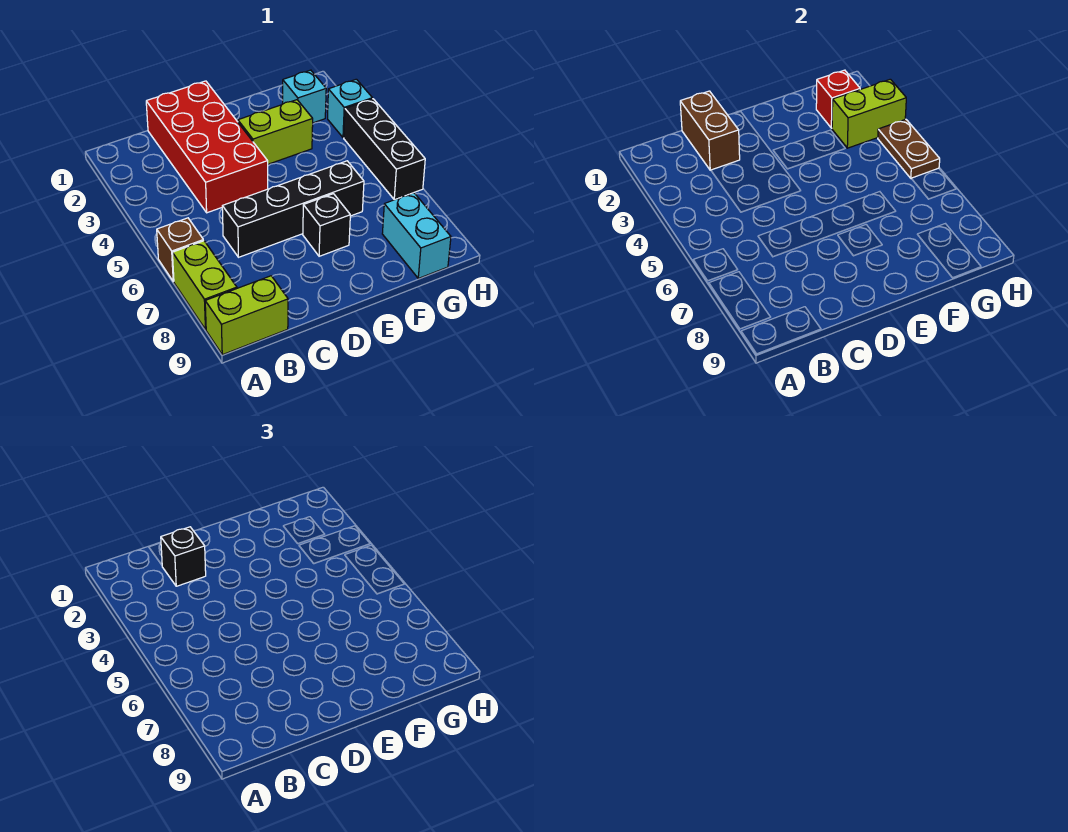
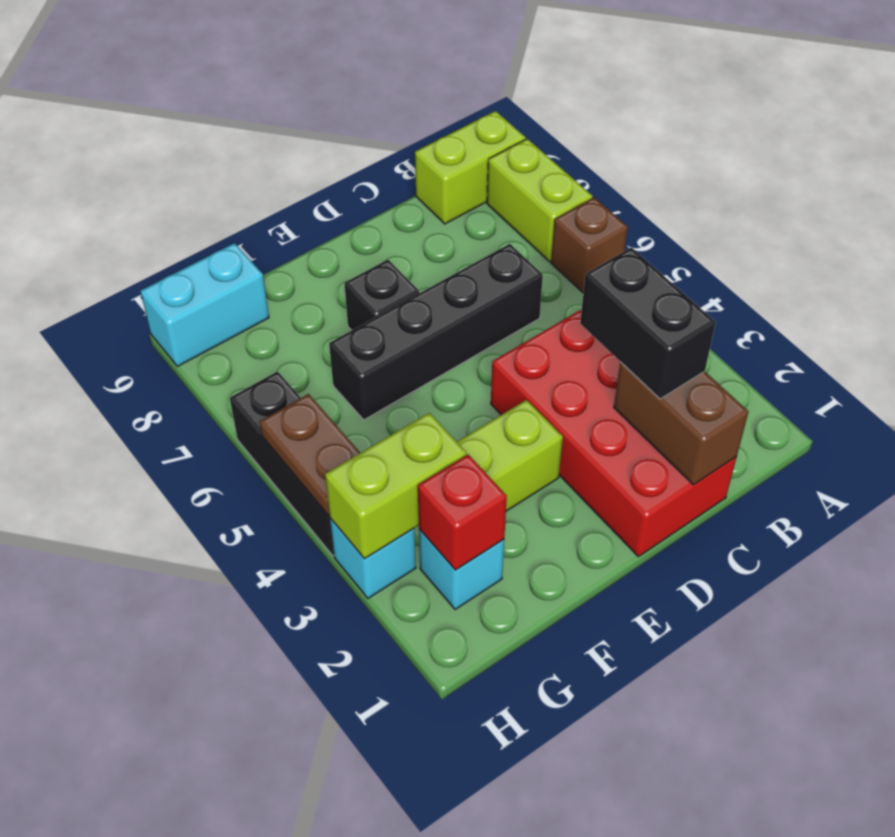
black 1x1 brick [161,527,206,586] -> black 1x2 brick [580,248,716,399]
cyan 1x2 brick [382,193,451,278] -> cyan 1x2 brick turned to [141,243,269,366]

